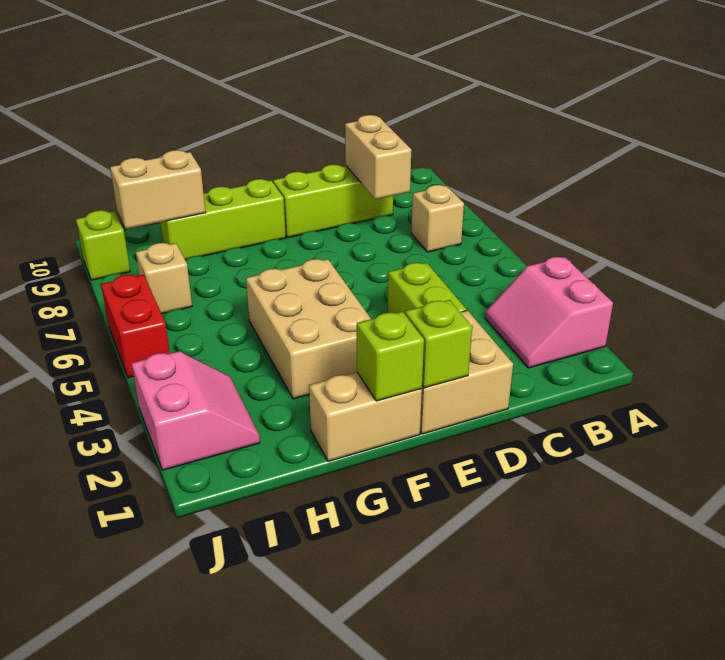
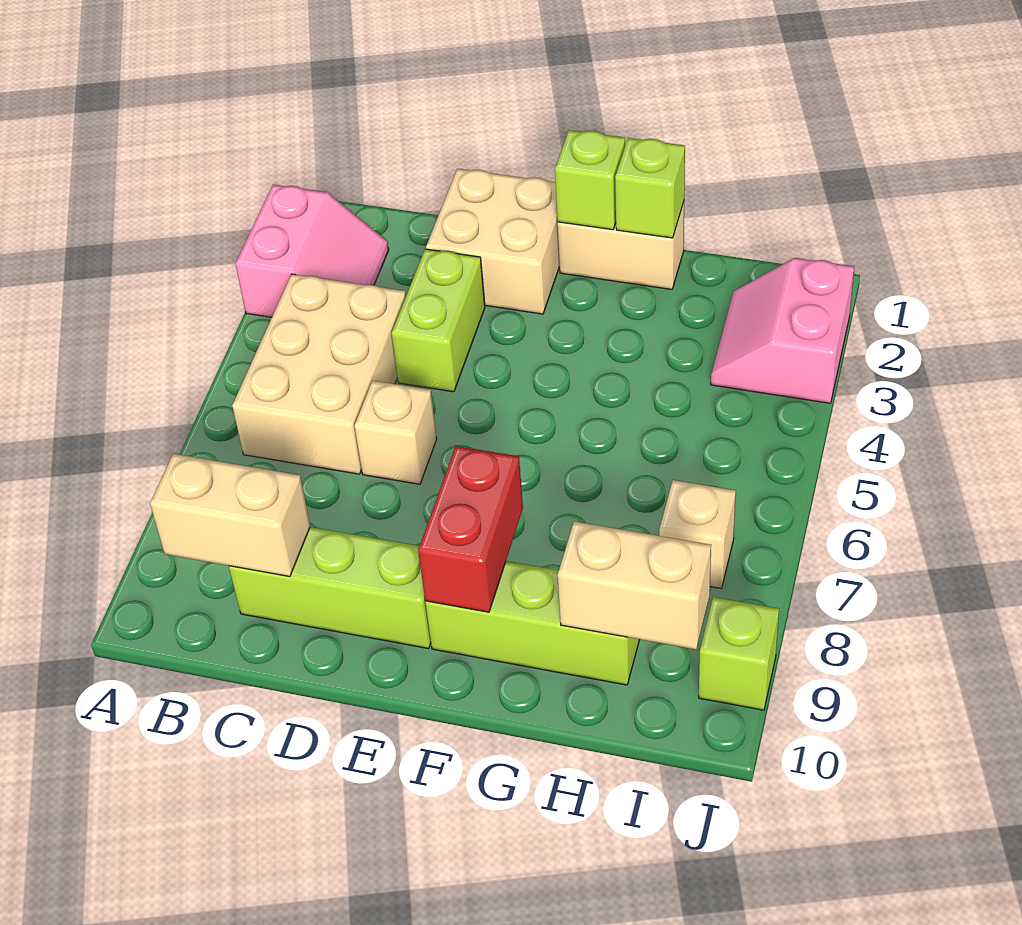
tan 1x1 brick [411,185,464,252] -> tan 1x1 brick moved to [354,381,437,484]
tan 1x2 brick [345,115,411,199] -> tan 1x2 brick turned to [150,454,310,577]
lime 1x1 brick [405,300,472,388] -> lime 1x1 brick moved to [615,138,685,238]
tan 2x3 brick [246,259,371,399] -> tan 2x3 brick moved to [232,274,406,474]
red 1x2 brick [101,275,170,378] -> red 1x2 brick moved to [418,446,523,612]

